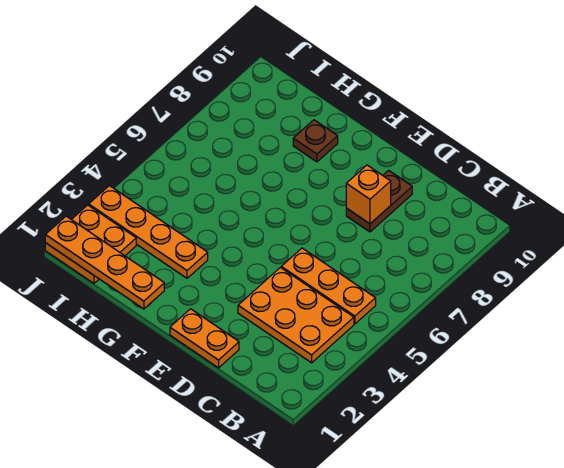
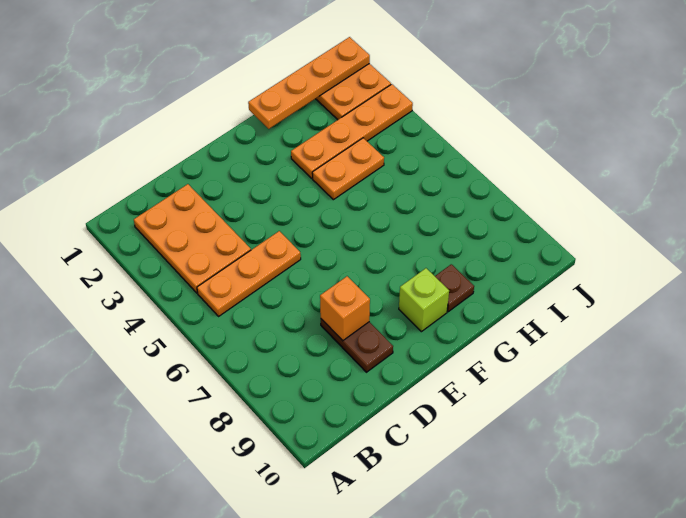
orange 2x3 plate [238,268,354,363] -> orange 2x3 plate turned to [134,184,251,293]
orange 1x2 plate [170,309,239,368] -> orange 1x2 plate moved to [312,138,384,200]
none -> lime 1x1 brick [399,268,449,332]

